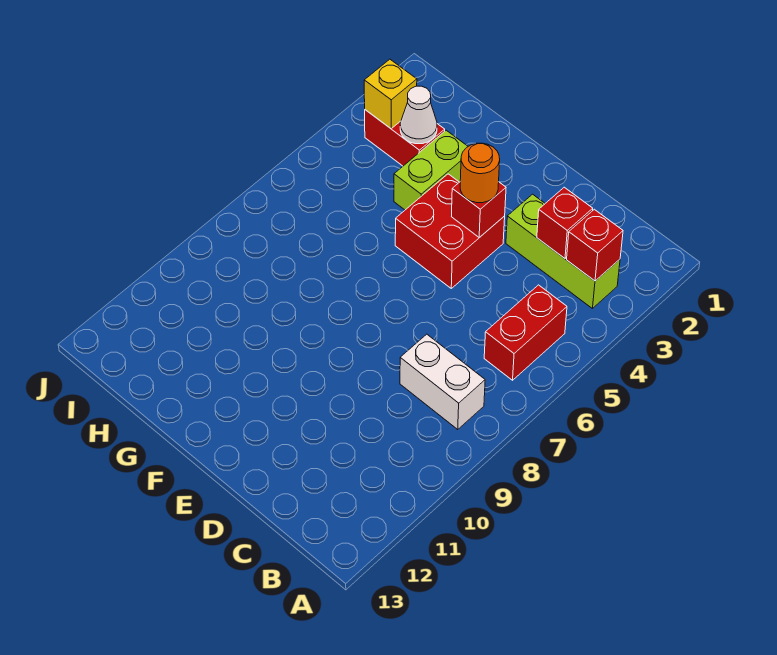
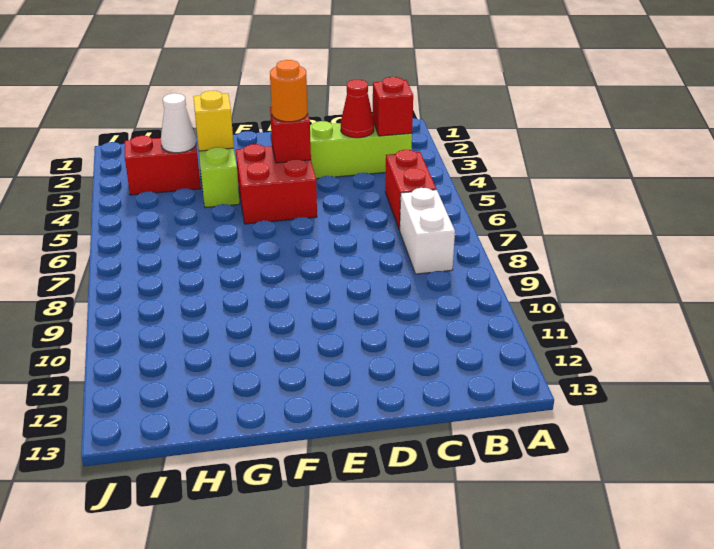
white 1x2 brick [400,334,485,429] -> white 1x2 brick turned to [400,188,455,274]
red 1x1 brick [537,187,593,258] -> red 1x1 cone [341,80,374,138]
yellow 1x1 brick [364,59,417,129] -> yellow 1x1 brick moved to [193,91,234,151]

